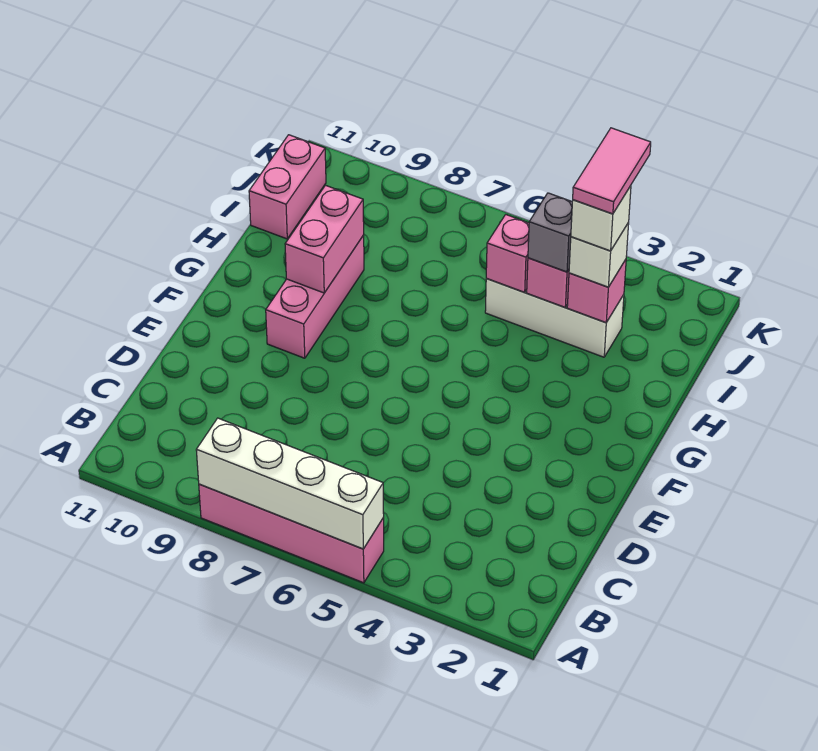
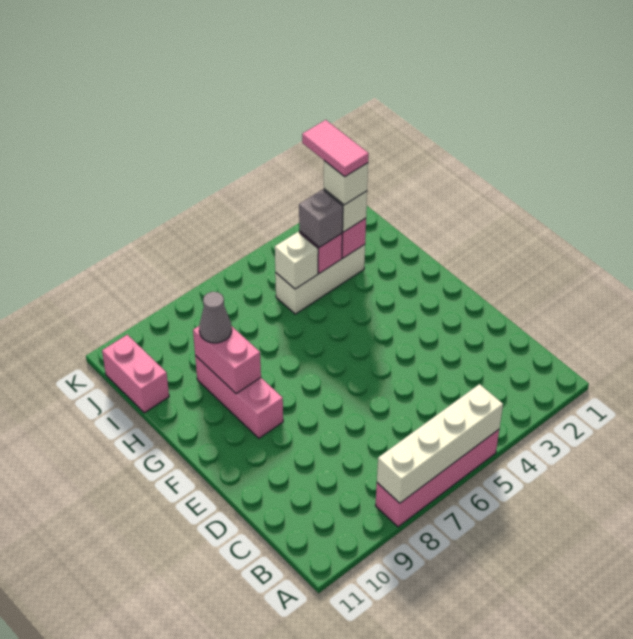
none -> grey 1x1 cone [199,292,232,343]
pink 1x1 brick [486,215,529,292] -> white 1x1 brick [275,232,318,289]

